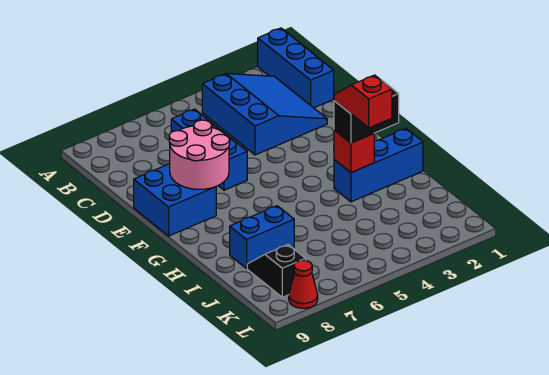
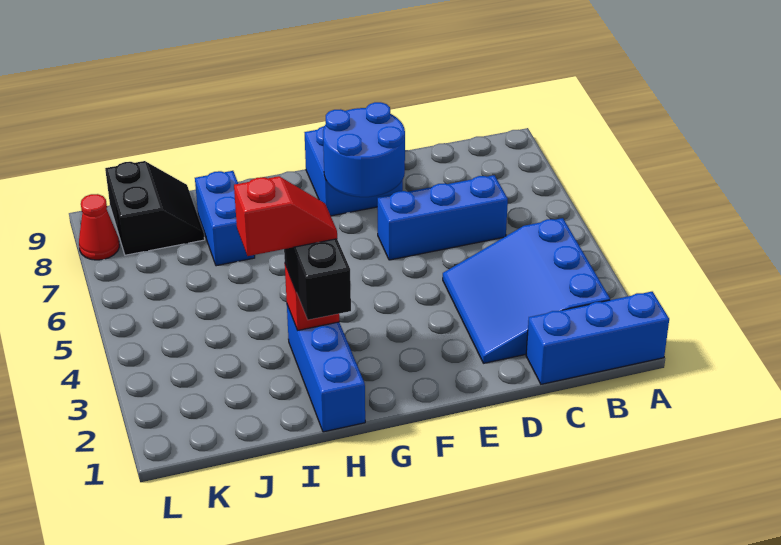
blue 3x3 slope [202,73,327,155] -> blue 3x3 slope turned to [443,218,610,363]
pink 2x2 round brick [169,120,230,189] -> blue 2x2 round brick [323,102,405,197]
black 1x2 slope [247,245,306,297] -> black 2x2 slope [105,161,205,255]

